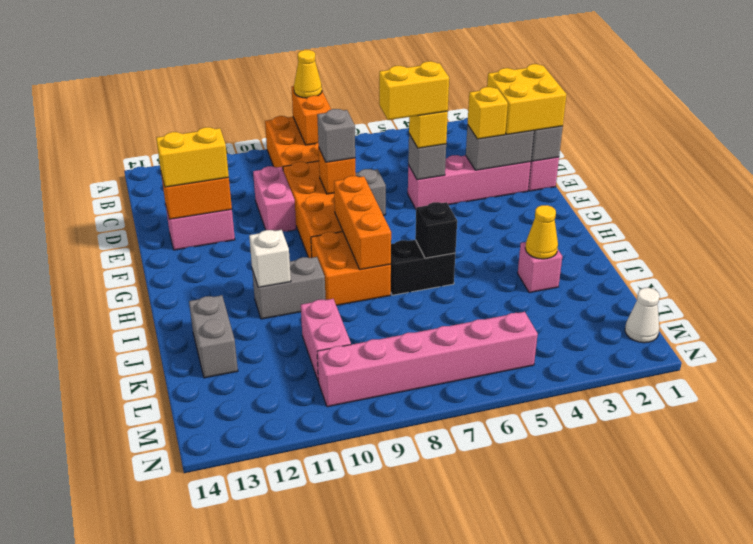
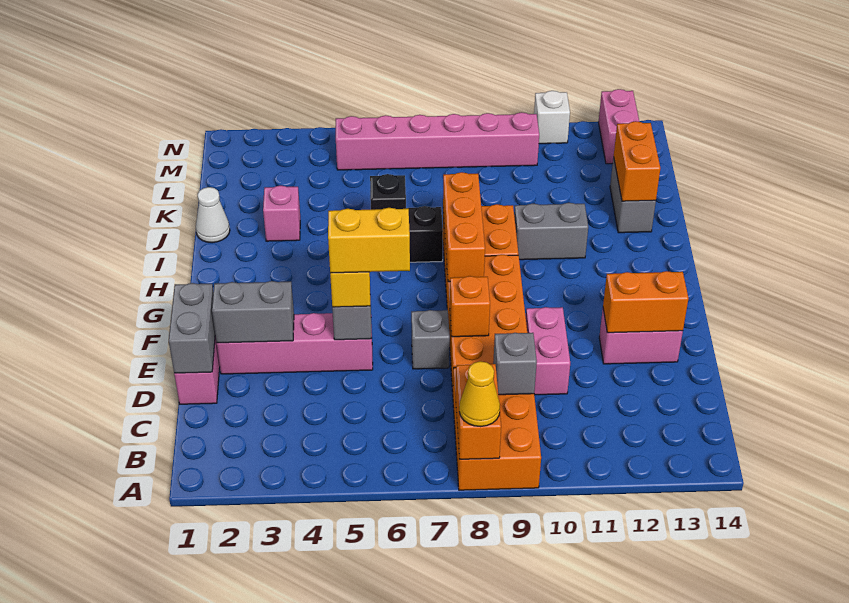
yellow 2x2 brick [487,64,567,135] -> none
yellow 1x1 brick [468,87,508,139] -> none
grey 1x1 brick [317,109,355,162] -> grey 1x1 brick moved to [493,333,537,395]
yellow 1x2 brick [156,127,229,187] -> none
white 1x1 brick [249,230,291,287] -> white 1x1 brick moved to [534,91,570,144]
yellow 1x1 cone [525,205,558,259] -> none
none -> orange 1x2 brick [614,121,660,201]
pink 1x2 brick [301,299,351,380] -> pink 1x2 brick moved to [598,89,639,164]
white 1x1 cone [625,288,660,343] -> white 1x1 cone moved to [196,187,230,243]

